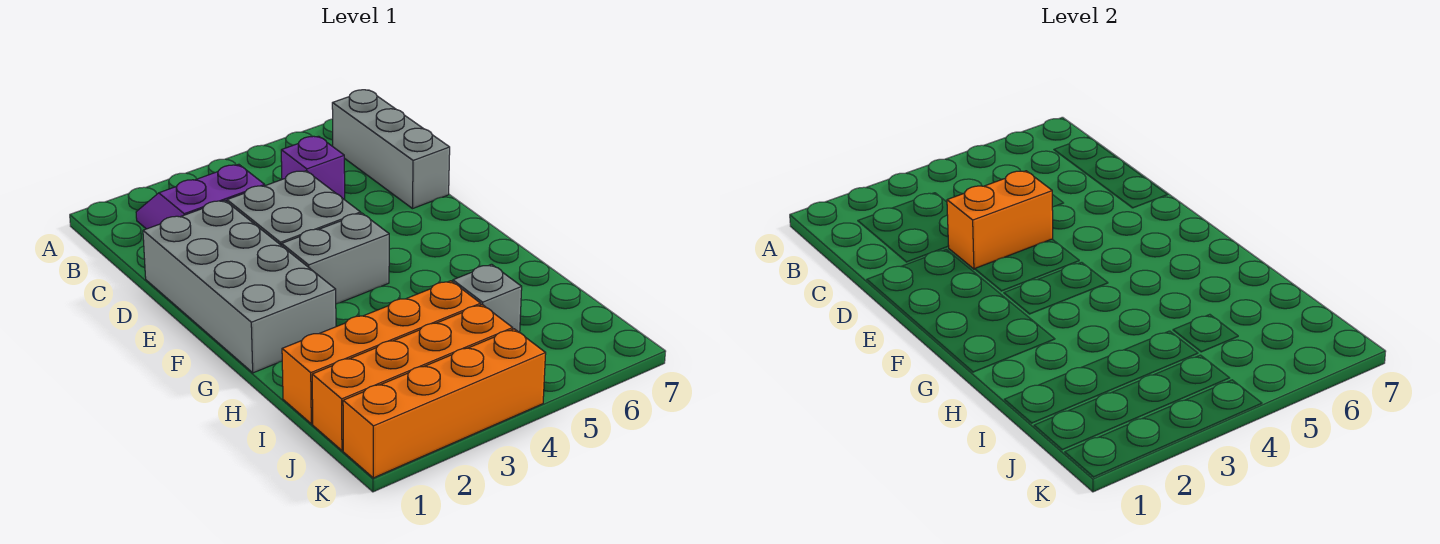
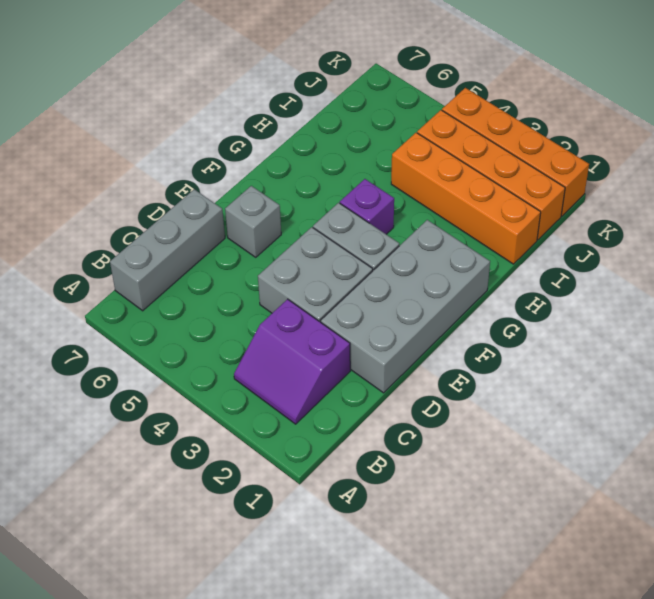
purple 1x1 brick [281,136,345,200] -> purple 1x1 brick moved to [340,179,394,234]
orange 1x2 brick [947,171,1053,269] -> none
grey 1x1 brick [453,264,522,333] -> grey 1x1 brick moved to [225,186,281,257]

